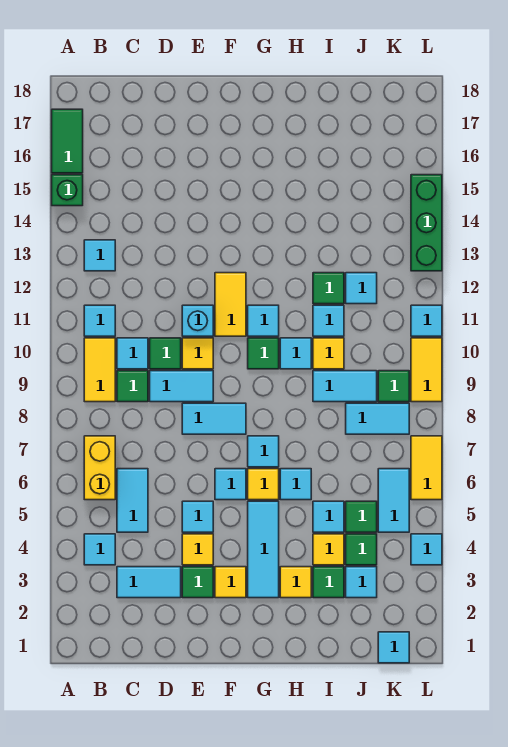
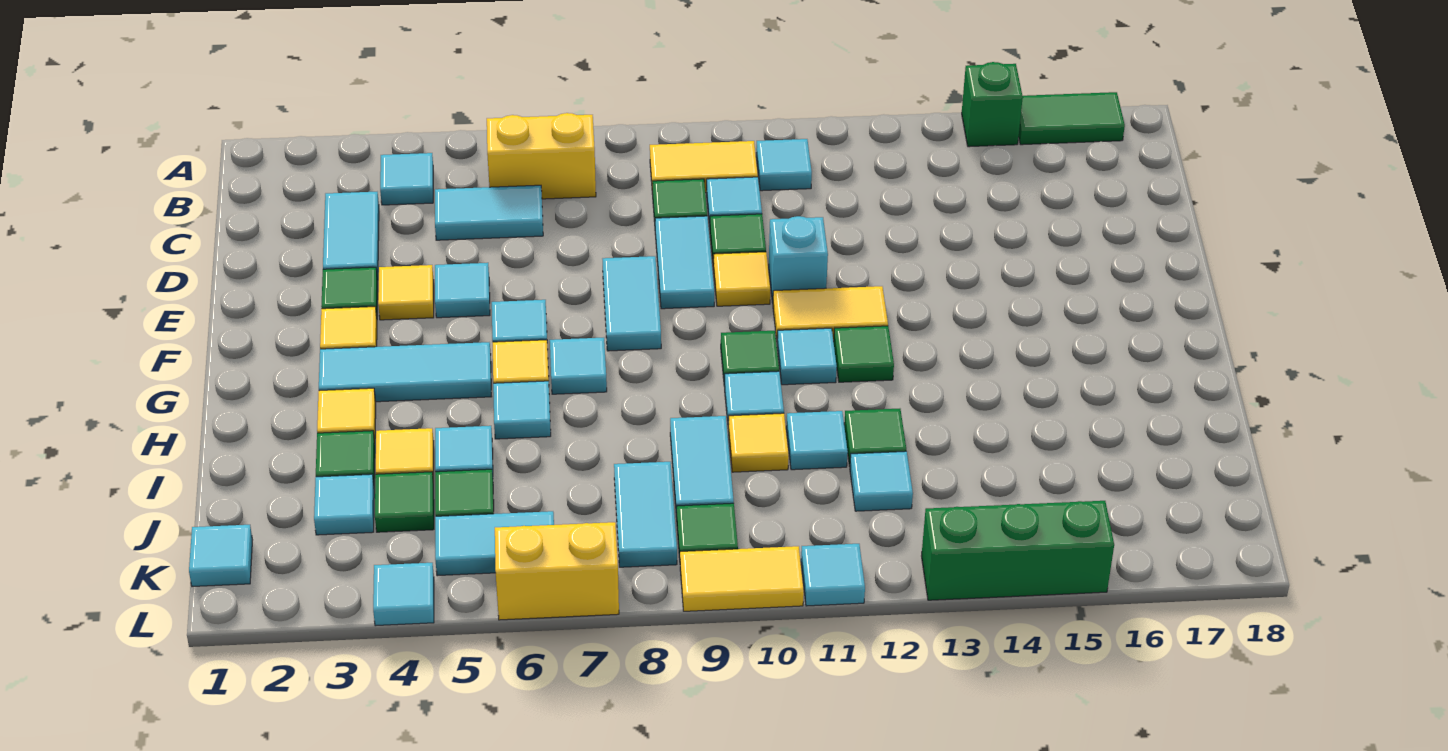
cyan 1x1 tile [84,240,115,271] -> none
none -> green 1x1 tile [833,326,894,382]
yellow 1x2 tile [411,436,442,500] -> yellow 1x2 brick [495,522,619,620]

